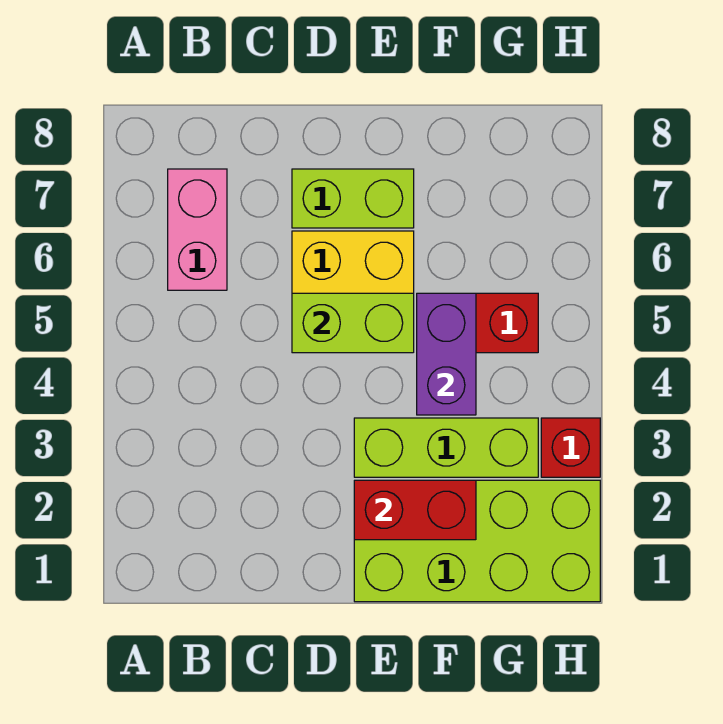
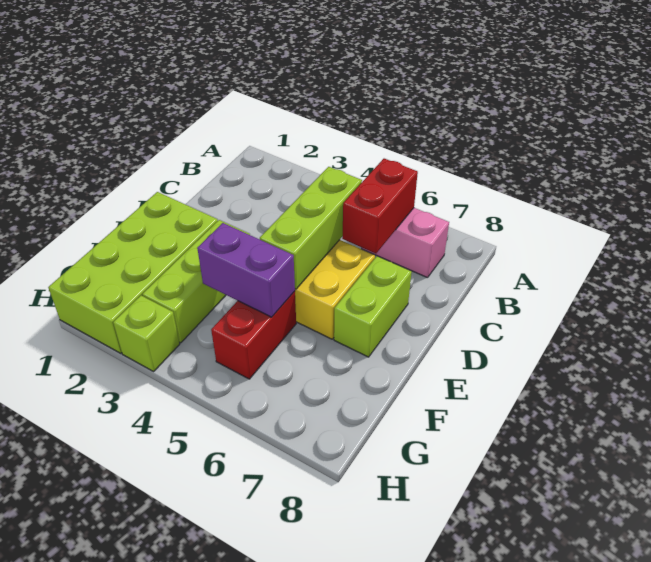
lime 1x2 brick [292,293,414,353] -> lime 1x3 brick [260,167,362,289]
red 1x2 brick [354,480,476,540] -> red 1x2 brick moved to [342,159,418,253]
red 1x1 brick [541,418,600,477] -> lime 1x1 brick [113,296,180,371]

